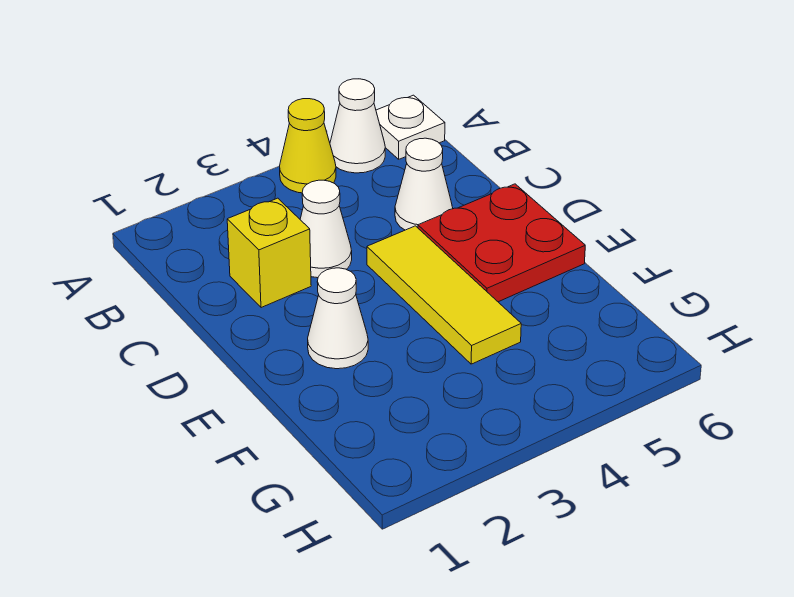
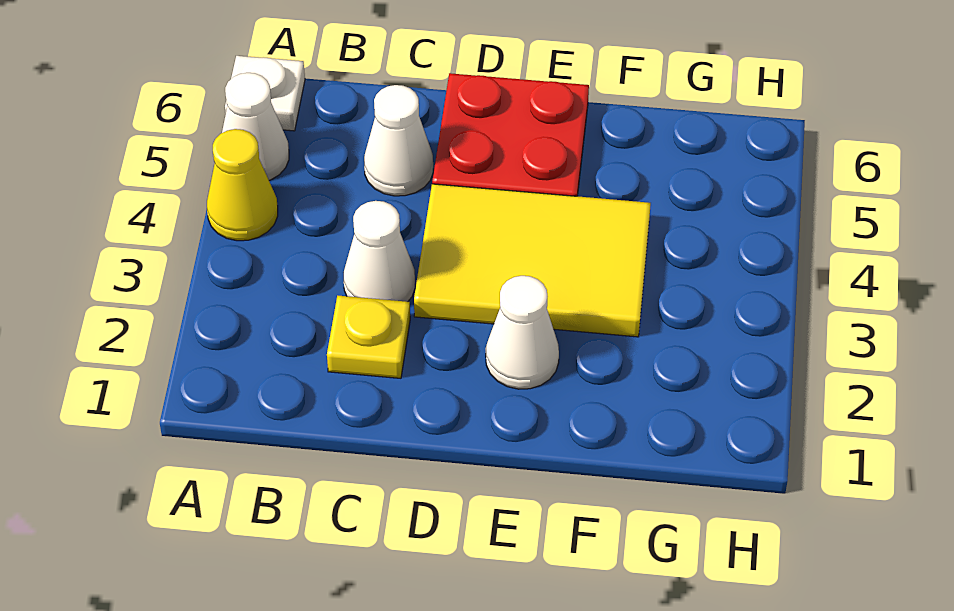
yellow 1x1 brick [227,198,311,308] -> yellow 1x1 plate [327,296,410,378]
yellow 1x3 tile [367,226,521,364] -> yellow 2x3 tile [414,184,651,337]

